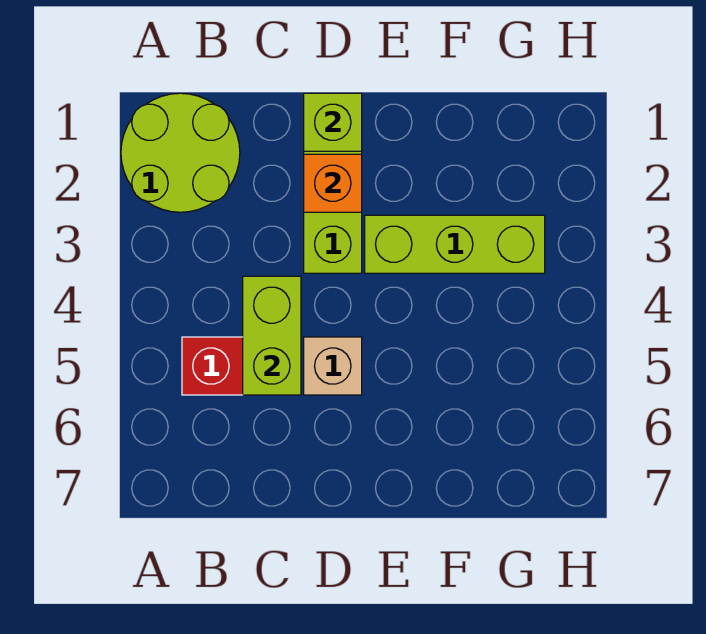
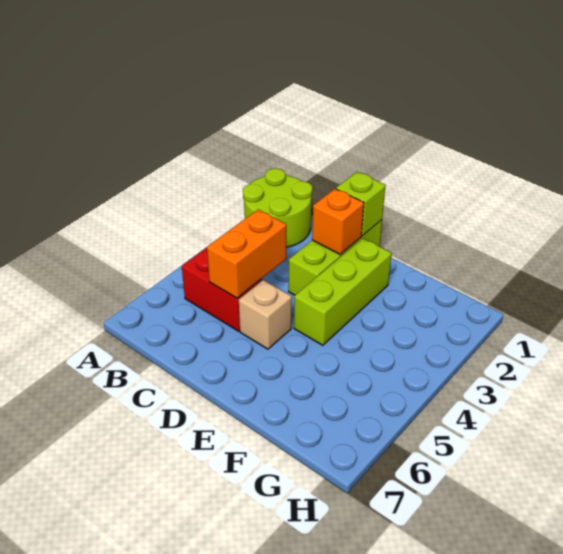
lime 1x2 brick [243,276,301,395] -> orange 1x2 brick [207,210,286,298]
lime 1x3 brick [365,215,545,273] -> lime 1x3 brick turned to [294,238,392,345]

